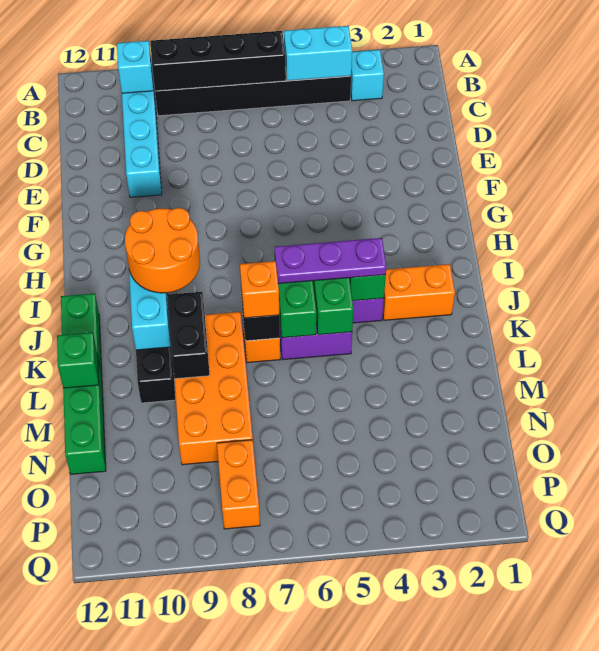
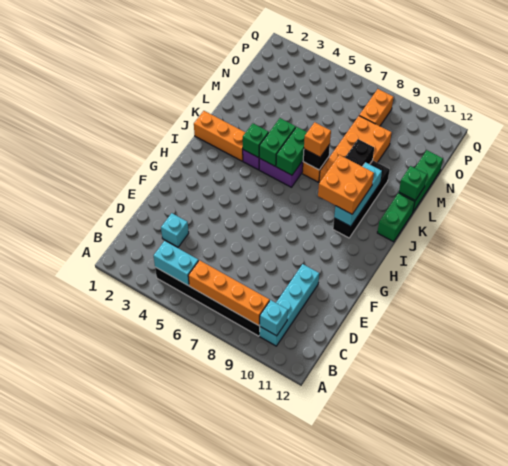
cyan 1x1 brick [351,50,384,101] -> cyan 1x1 brick moved to [161,213,189,247]
black 1x4 brick [150,31,286,91] -> orange 1x4 brick [188,260,270,326]
orange 2x2 round brick [125,208,200,293] -> orange 2x2 brick [318,155,374,214]
orange 1x2 brick [383,264,455,320] -> orange 1x3 brick [194,111,246,161]
purple 1x3 plate [275,238,386,284] -> none

